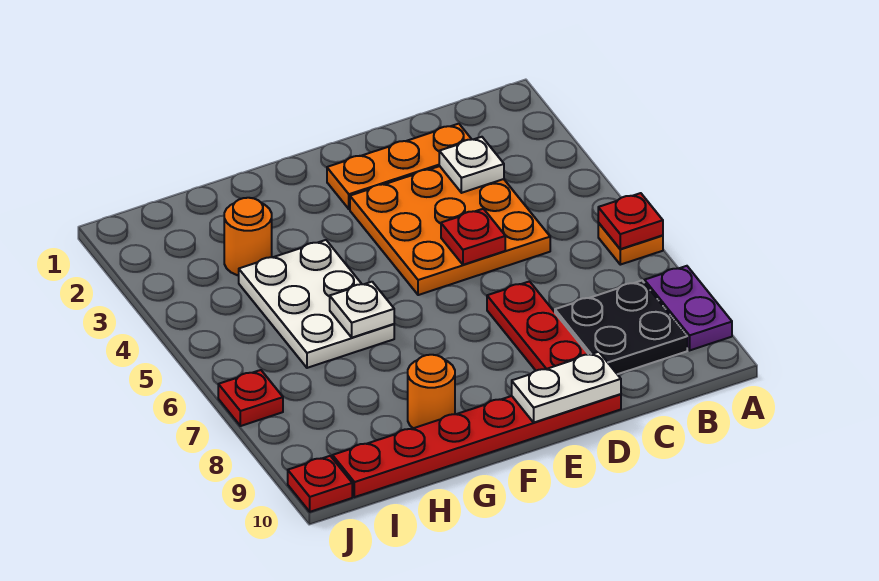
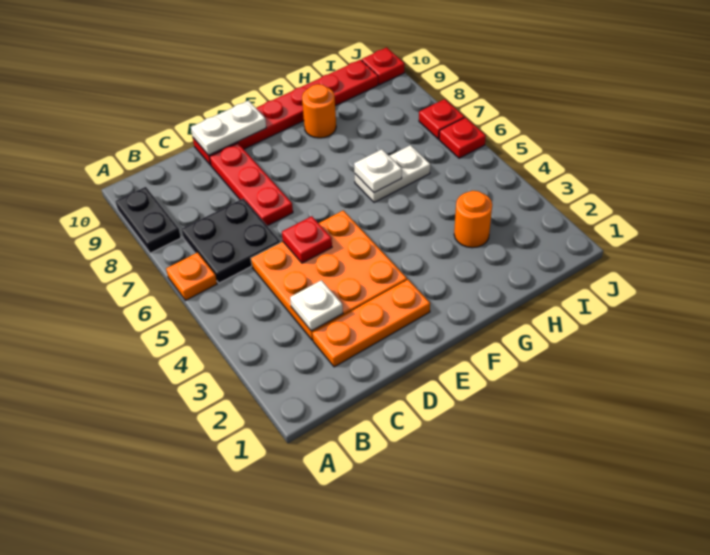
red 1x1 plate [598,193,663,249] -> red 1x1 plate moved to [439,117,486,158]
purple 1x2 plate [644,266,732,350] -> black 1x2 plate [115,187,181,253]
black 2x2 plate [555,281,687,374] -> black 2x2 plate moved to [182,199,281,283]
white 2x3 plate [239,240,394,368] -> white 1x2 plate [355,145,430,202]

